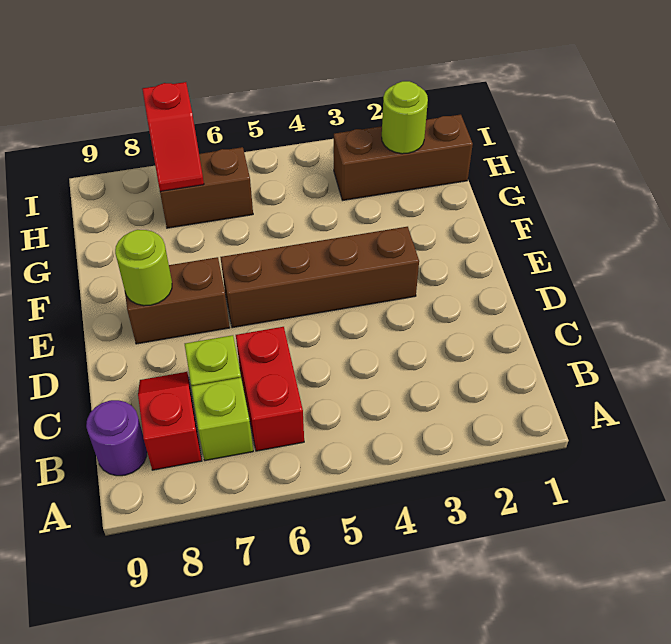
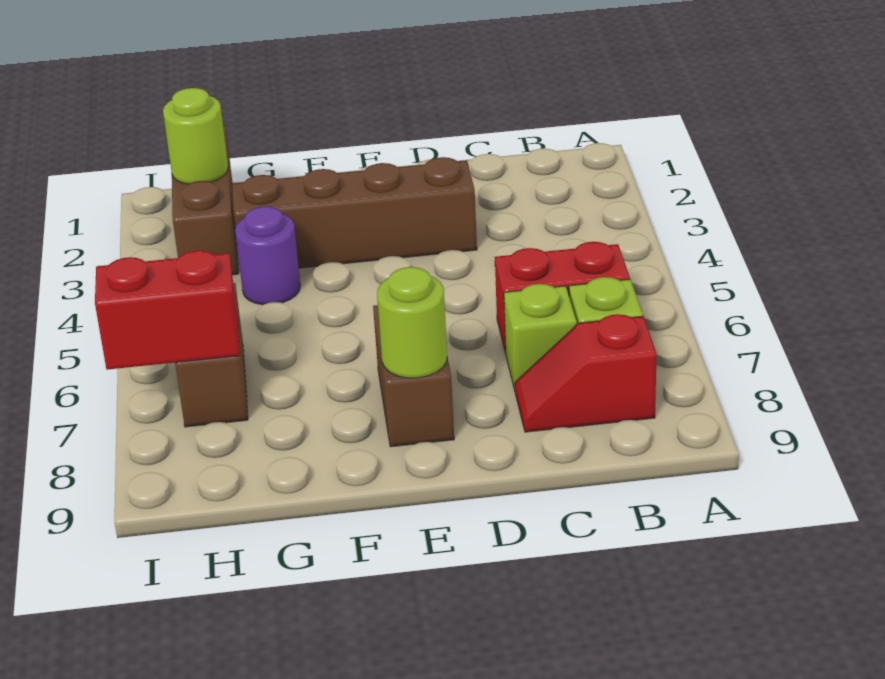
purple 1x1 round brick [86,400,147,476] -> purple 1x1 round brick moved to [235,206,300,305]
brown 1x4 brick [220,227,419,328] -> brown 1x4 brick turned to [232,157,477,268]
red 1x2 slope [142,82,204,191] -> red 1x2 brick [95,250,240,370]

